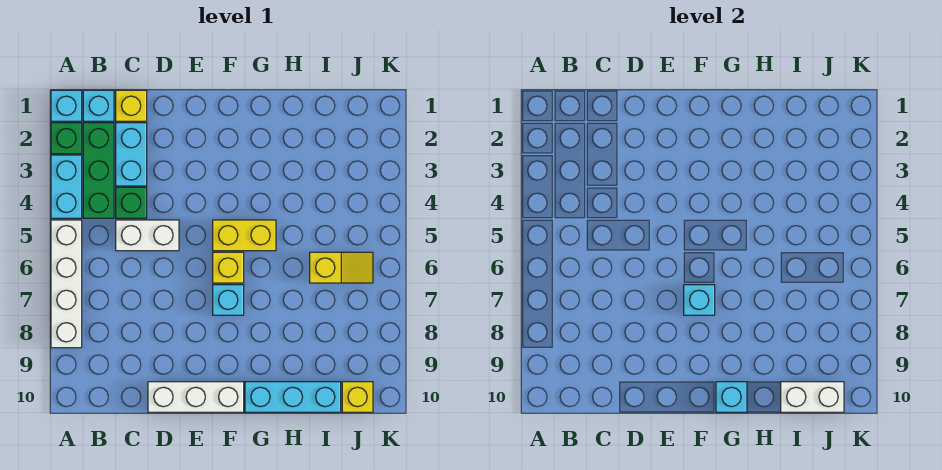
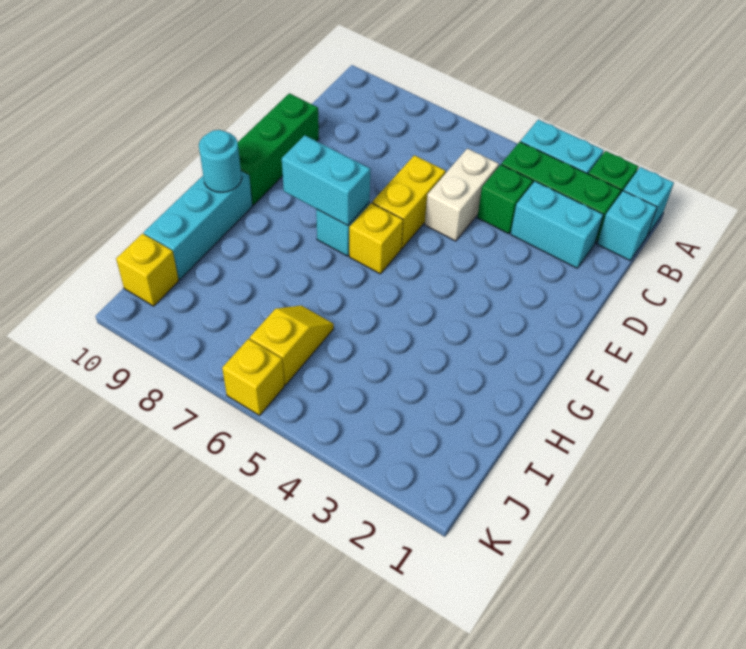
white 1x4 brick [51,220,82,348] -> none
yellow 1x1 brick [116,90,147,121] -> yellow 1x1 brick moved to [222,339,284,416]
white 1x3 brick [148,382,244,412] -> green 1x3 brick [238,93,319,205]
yellow 1x2 brick [213,220,276,251] -> yellow 1x2 brick moved to [372,155,446,248]
cyan 1x1 brick [684,285,715,315] -> cyan 1x2 brick [282,135,371,226]
cyan 1x1 brick [716,382,747,412] -> cyan 1x1 round brick [199,130,242,192]
yellow 1x2 slope [310,252,373,283] -> yellow 1x2 slope turned to [250,306,334,385]
white 1x2 brick [781,382,844,412] -> none

